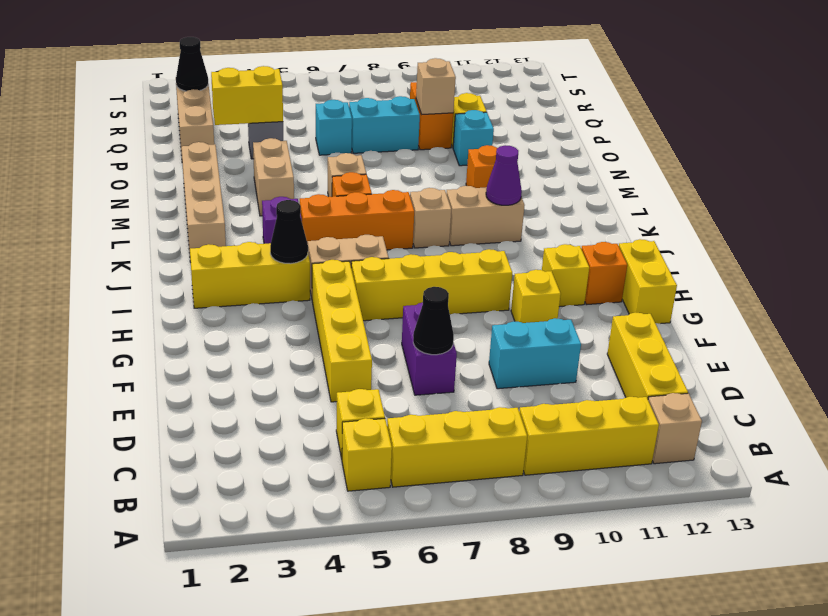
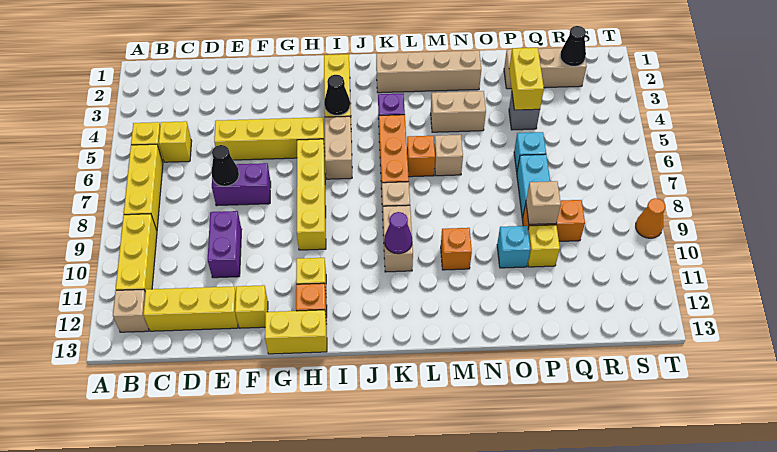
cyan 1x2 brick [489,318,581,389] -> purple 1x2 brick [208,211,242,278]
yellow 1x1 brick [511,270,561,323] -> yellow 1x1 brick moved to [235,285,268,328]
none -> orange 1x1 cone [636,198,665,238]

